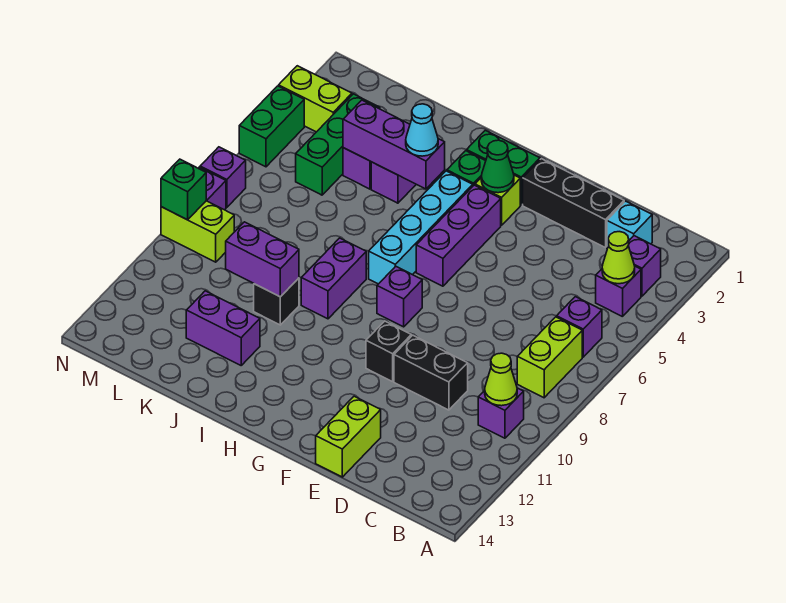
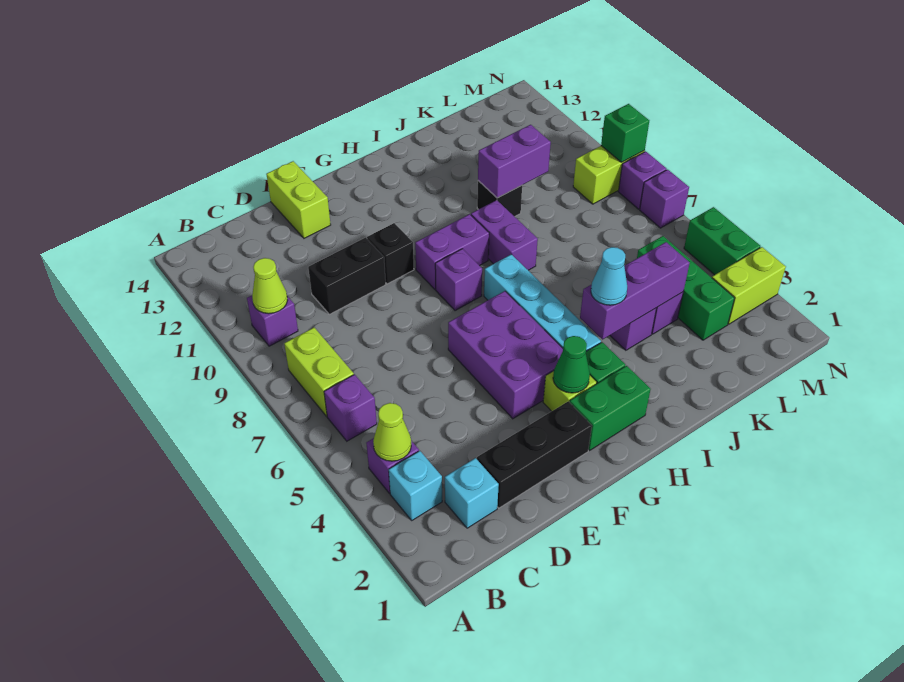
purple 1x1 brick [628,236,661,296] -> cyan 1x1 brick [389,451,442,520]
purple 1x3 brick [416,185,501,286] -> purple 2x3 brick [448,291,563,419]
purple 1x2 brick [186,291,260,365] -> purple 1x2 brick moved to [415,214,489,289]

